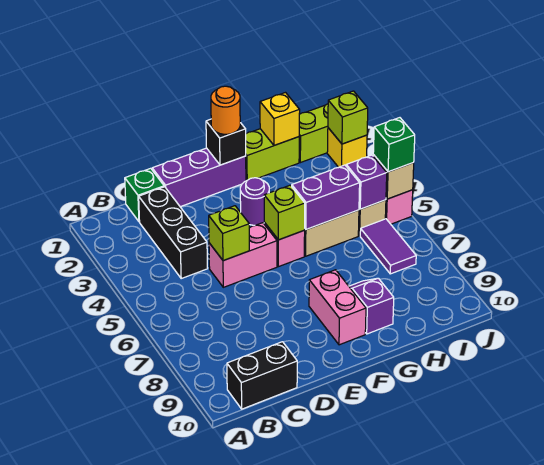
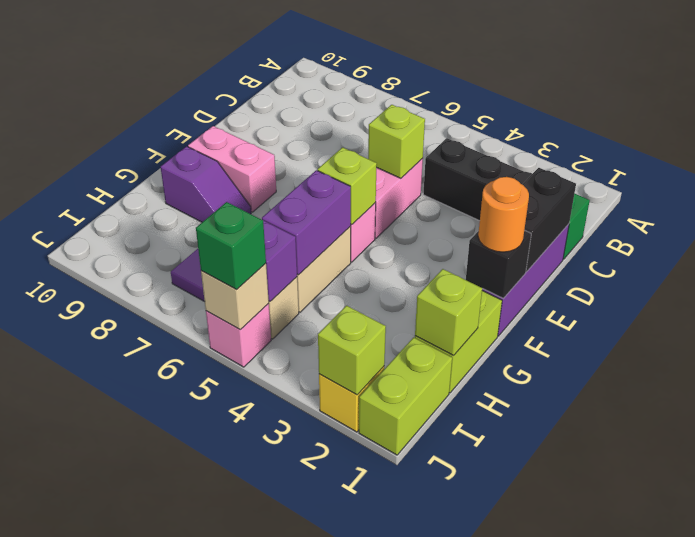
black 1x2 brick [227,342,297,409] -> black 1x2 brick moved to [522,168,576,272]
purple 1x1 round brick [240,178,269,225] -> none
yellow 1x1 brick [260,93,300,145] -> lime 1x1 brick [415,269,482,355]

